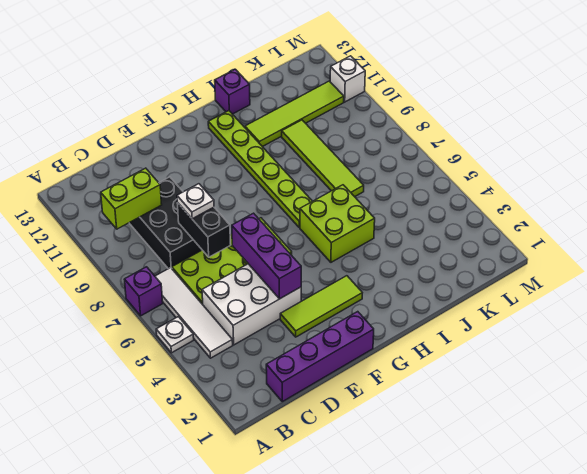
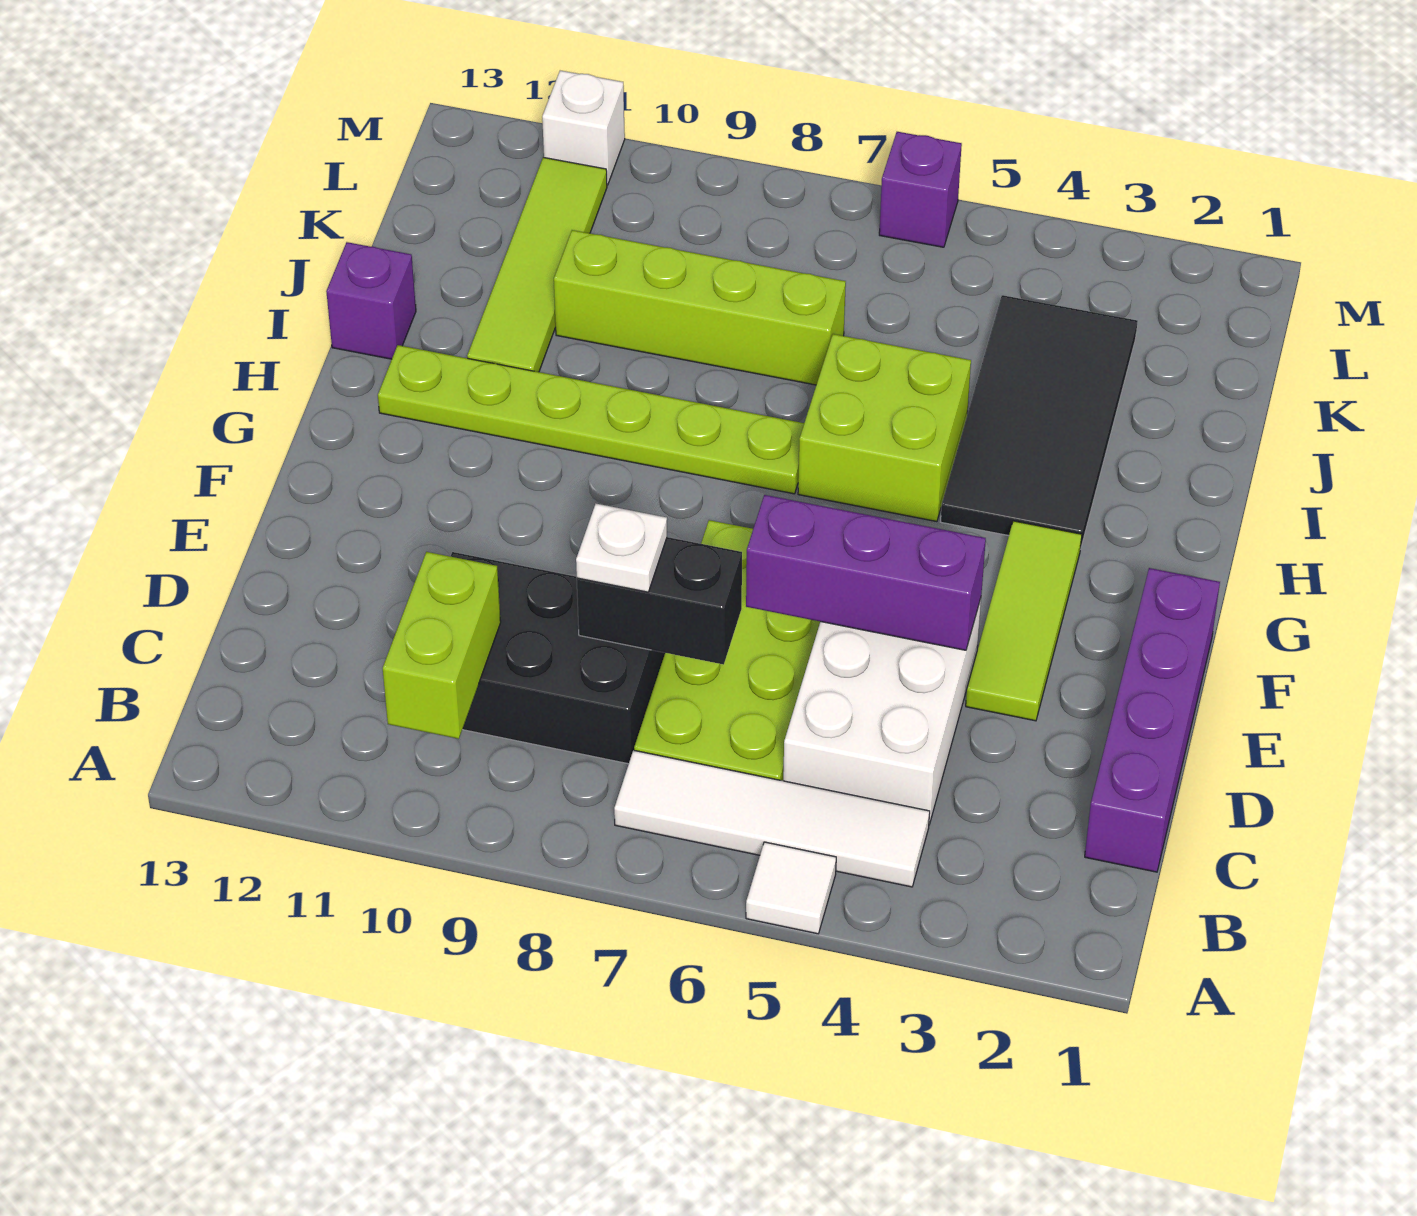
white 1x1 plate [156,317,194,353] -> white 1x1 tile [746,842,836,934]
purple 1x1 brick [124,267,163,316] -> purple 1x1 brick moved to [879,132,962,247]
none -> black 2x4 tile [941,295,1138,549]
lime 1x4 tile [282,120,364,197] -> lime 1x4 brick [554,230,846,385]

